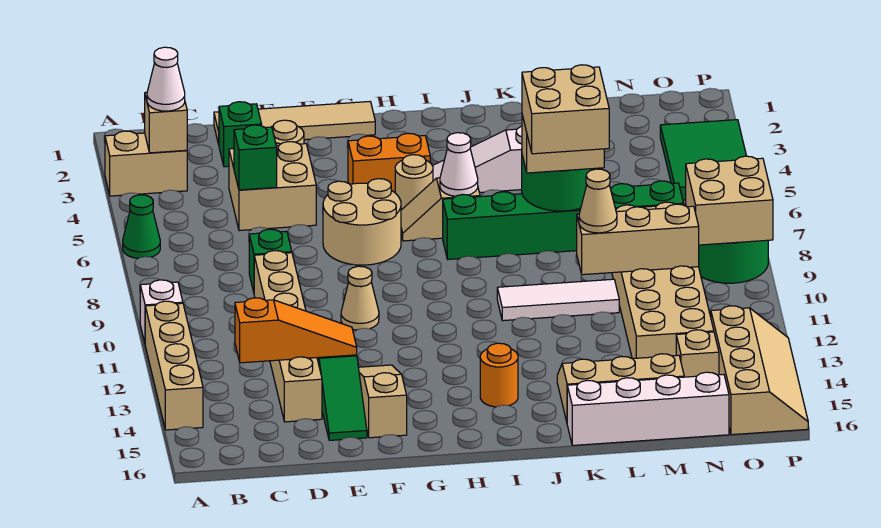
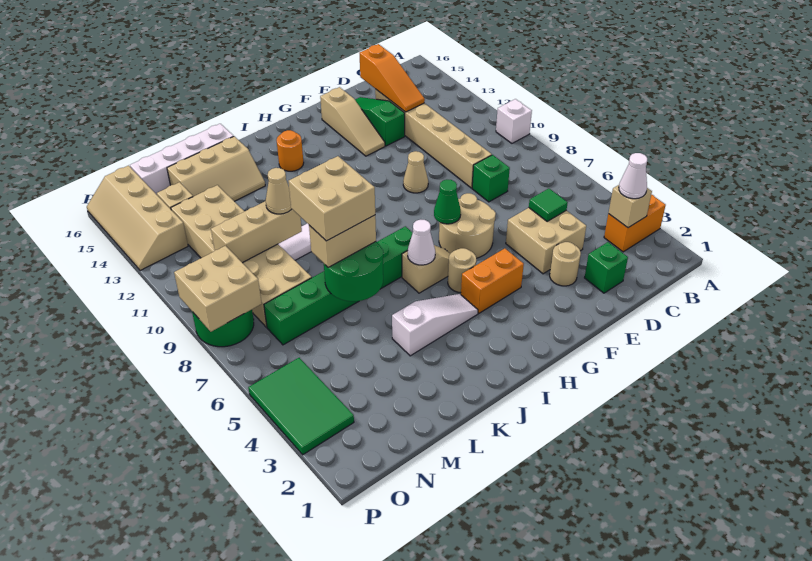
tan 1x2 brick [105,131,187,196] -> orange 1x2 brick [604,194,666,252]
green 1x1 cone [123,195,160,258] -> green 1x1 cone moved to [434,180,461,224]
tan 1x4 brick [145,301,203,430] -> none
orange 1x3 slope [235,298,357,363] -> orange 1x3 slope turned to [360,44,425,112]
tan 1x4 tile [214,102,375,144] -> none
green 1x1 brick [234,125,277,190] -> green 1x1 tile [529,189,568,221]

